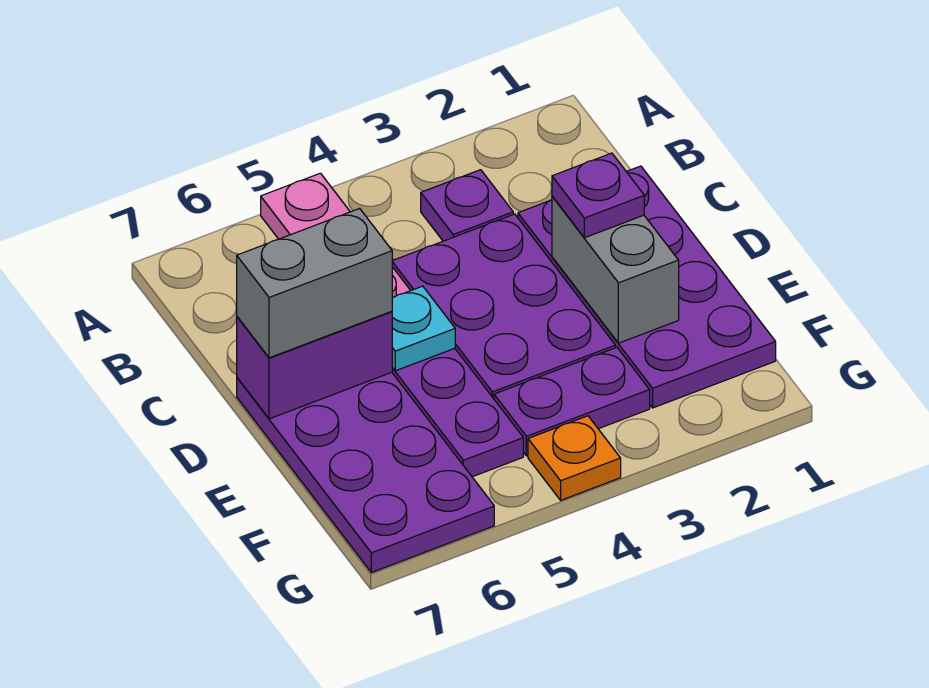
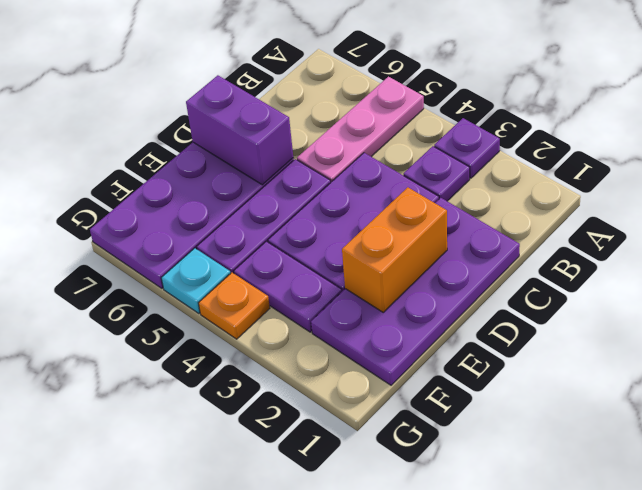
grey 1x2 brick [552,196,679,343] -> orange 1x2 brick [342,187,447,312]
purple 1x1 plate [552,153,644,238] -> purple 1x1 plate moved to [434,118,500,178]
cyan 1x1 plate [392,286,455,371] -> cyan 1x1 plate moved to [161,248,231,314]
grey 1x2 brick [237,208,392,358] -> none

